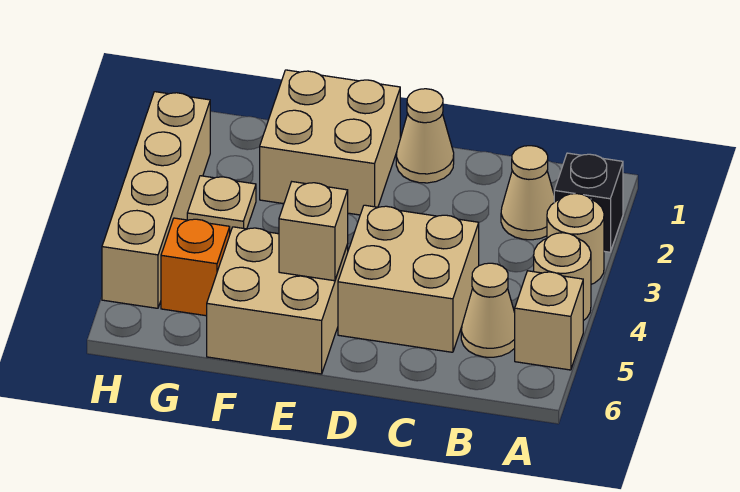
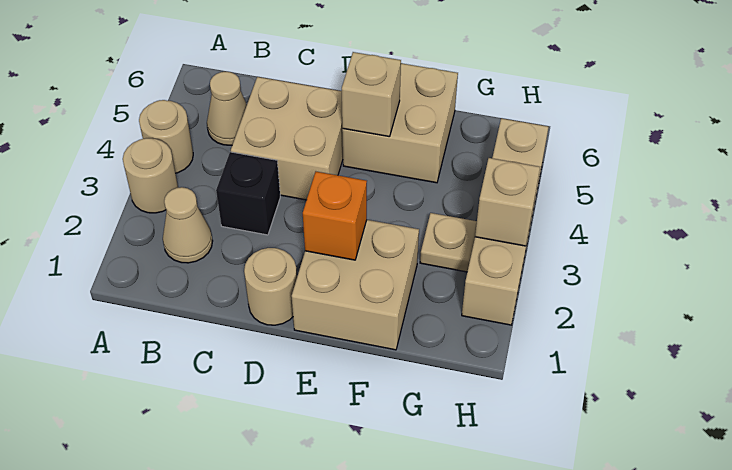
black 1x1 brick [554,153,623,252] -> black 1x1 brick moved to [216,152,280,235]
tan 1x1 brick [515,271,583,370] -> tan 1x1 brick moved to [475,158,540,246]
tan 1x1 cone [396,89,454,183] -> tan 1x1 round brick [244,248,297,325]
orange 1x1 brick [161,218,230,316] -> orange 1x1 brick moved to [303,172,367,260]

